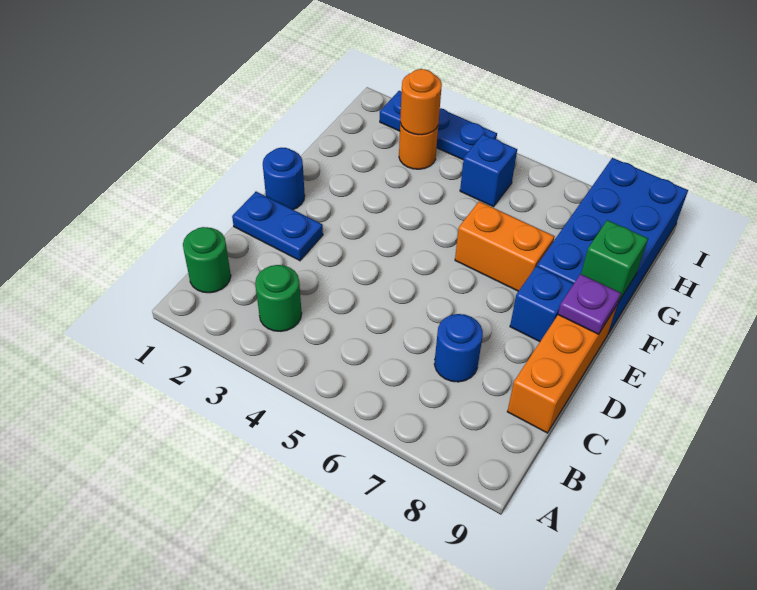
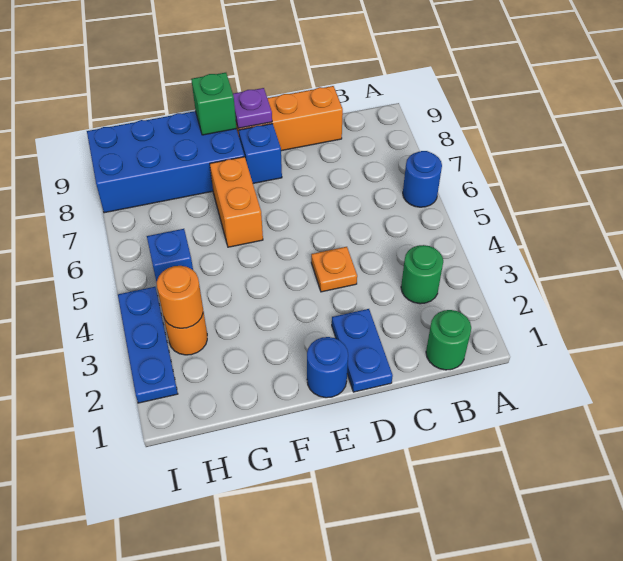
blue 1x1 round brick [434,314,483,382] -> blue 1x1 round brick moved to [403,151,442,207]
none -> orange 1x1 plate [311,247,357,292]

